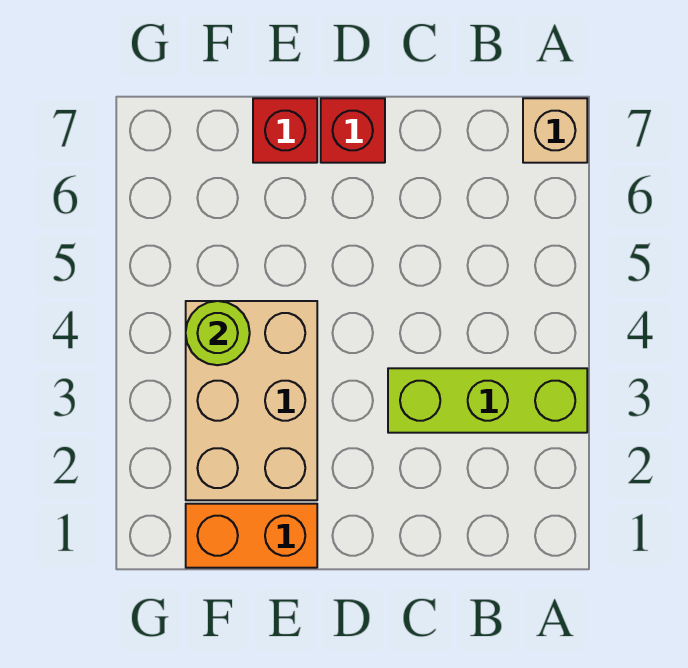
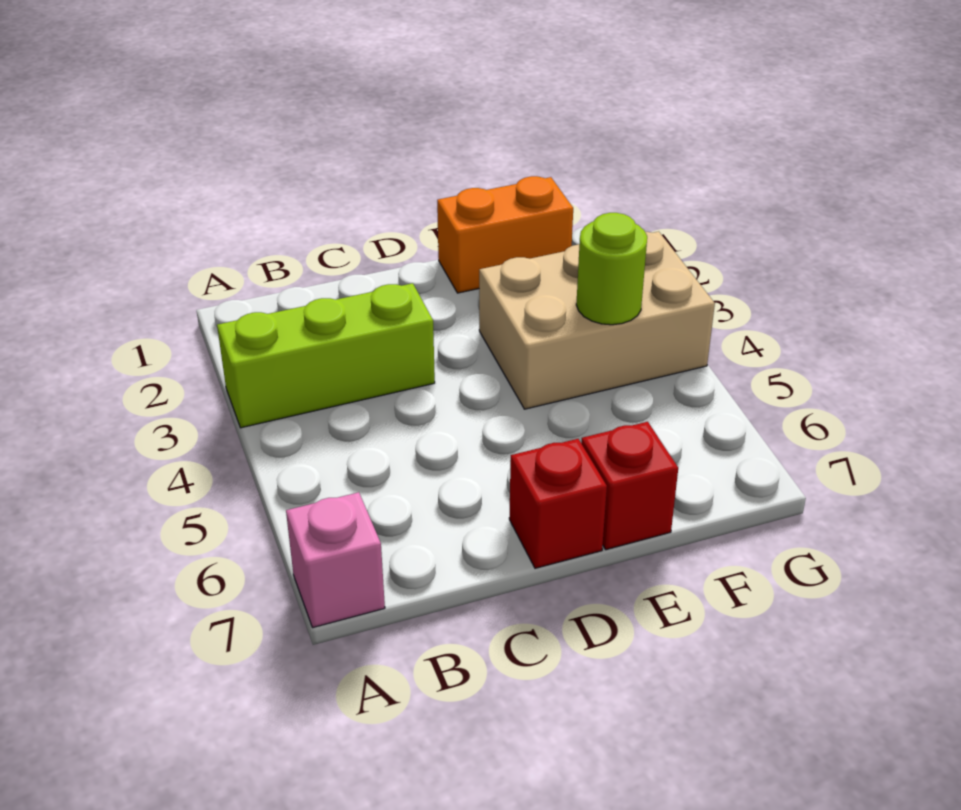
tan 1x1 brick [523,98,587,163] -> pink 1x1 brick [286,492,385,627]
tan 2x3 brick [186,301,317,500] -> tan 2x3 brick turned to [479,231,715,409]

